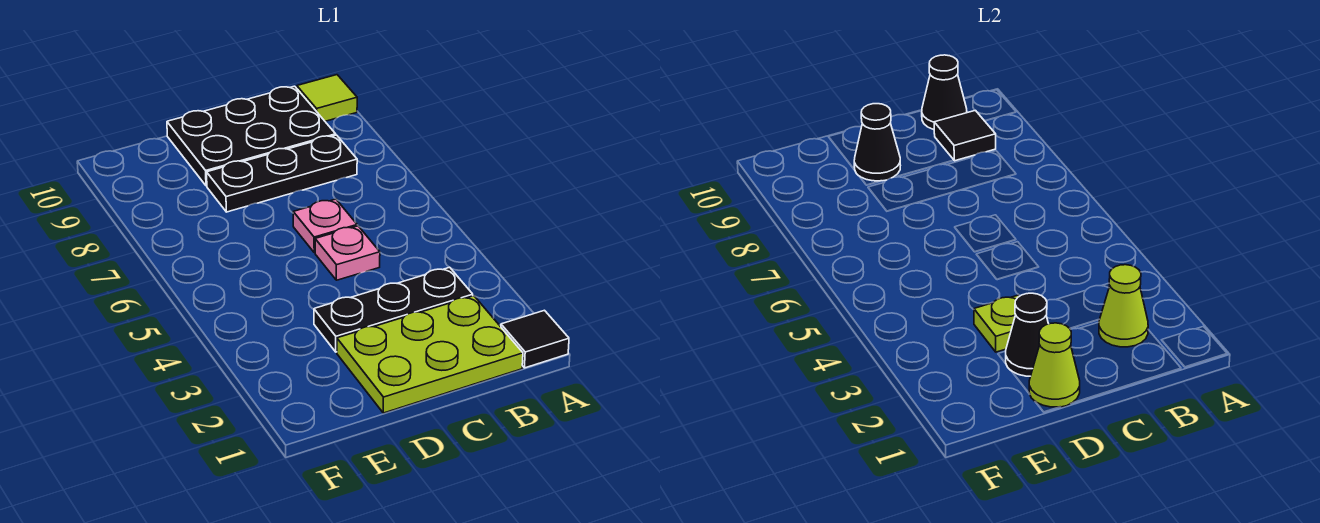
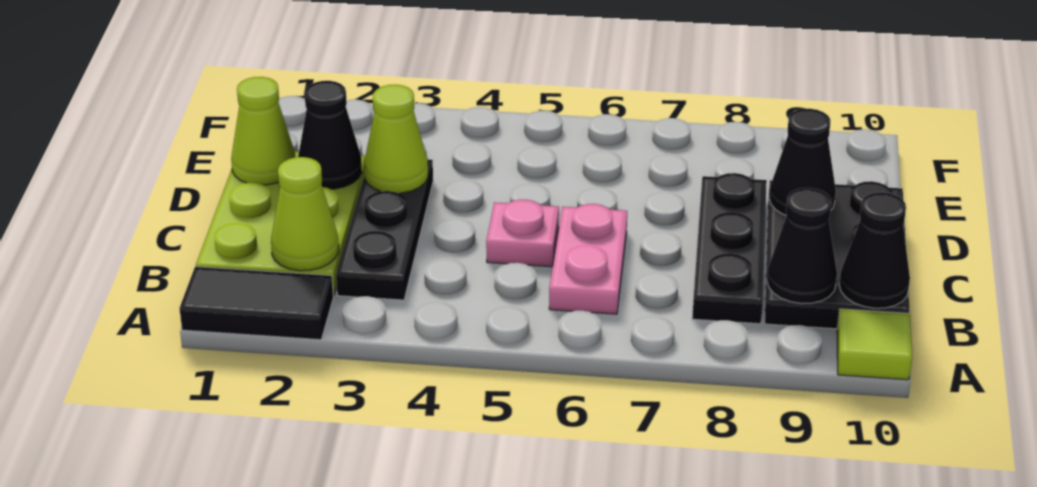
black 1x1 tile [501,310,569,368] -> black 1x2 tile [180,267,333,340]
black 1x1 tile [934,110,996,161] -> black 1x1 cone [767,188,837,304]
pink 1x1 plate [293,199,357,253] -> pink 1x2 plate [549,204,627,314]
lime 1x1 plate [974,295,1019,352] -> lime 1x1 cone [364,85,428,193]

